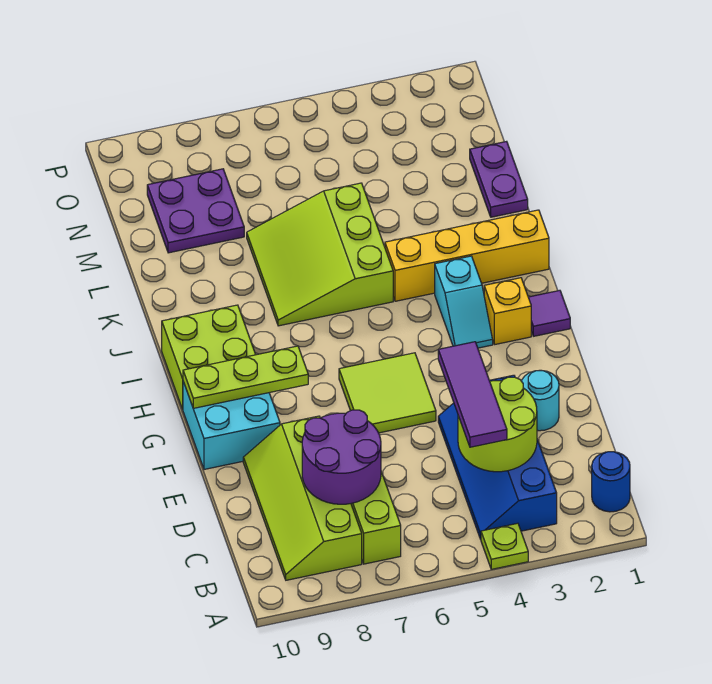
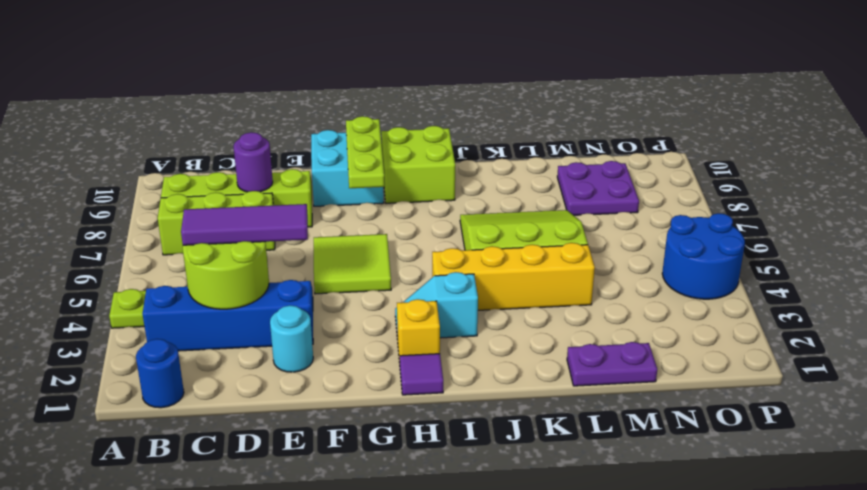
purple 2x2 round brick [302,410,381,504] -> purple 1x1 round brick [234,132,273,192]
yellow 1x4 brick [385,210,549,301] -> yellow 1x4 brick turned to [432,243,595,310]
none -> blue 2x2 round brick [662,213,745,299]

